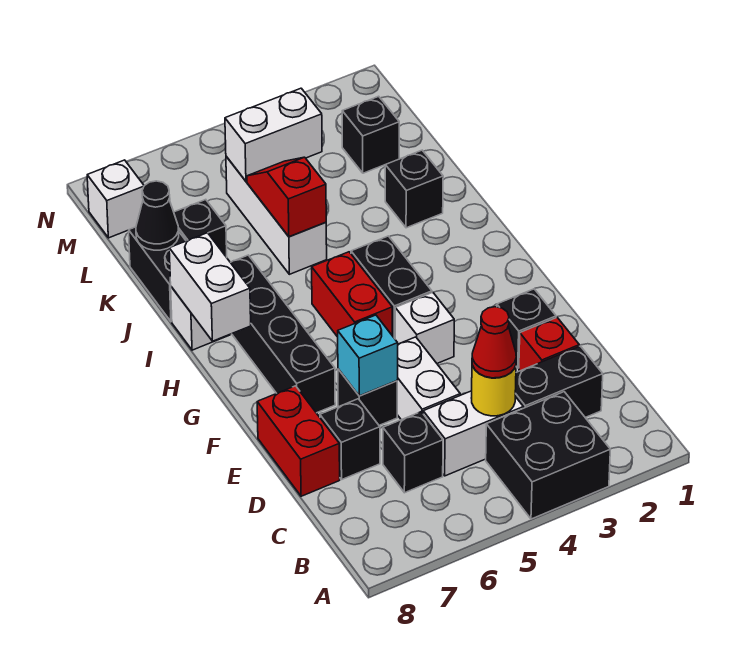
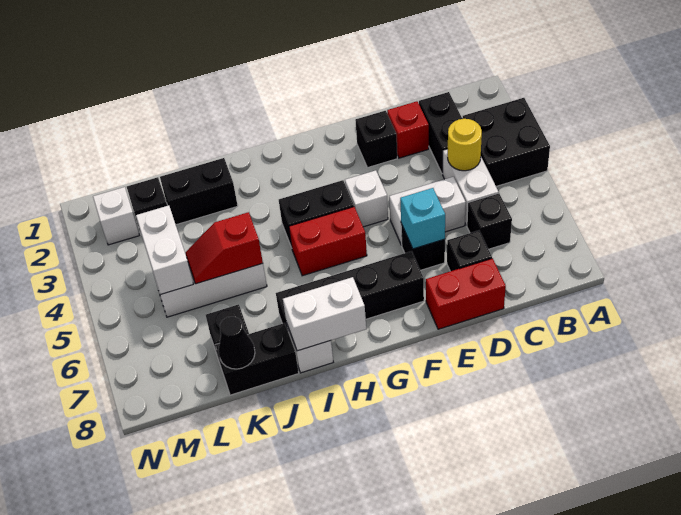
red 1x1 cone [472,307,516,378] -> none
black 1x1 brick [385,150,443,228] -> black 1x2 brick [160,158,238,225]
white 1x1 brick [87,160,144,238] -> white 1x1 brick moved to [93,187,139,245]

